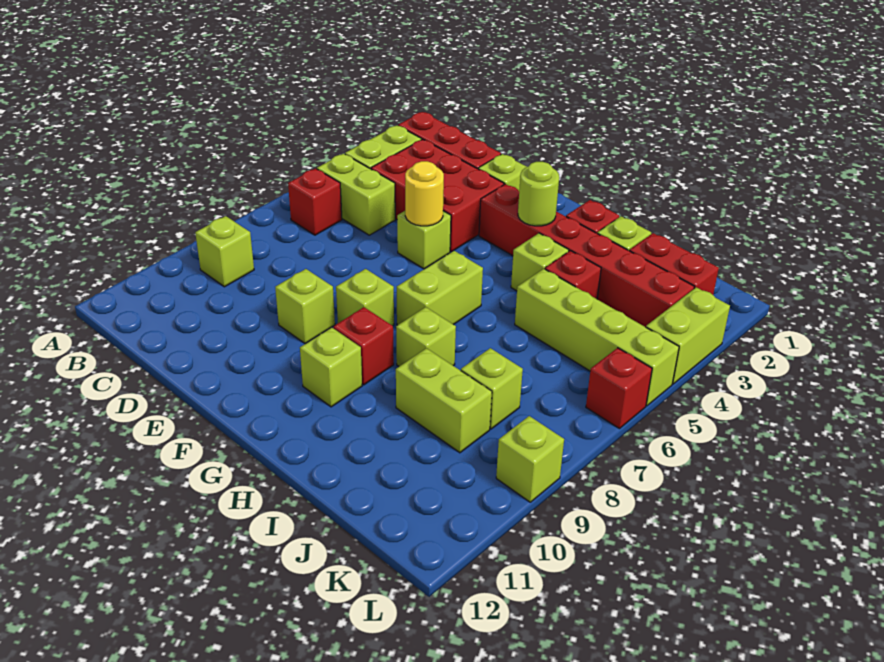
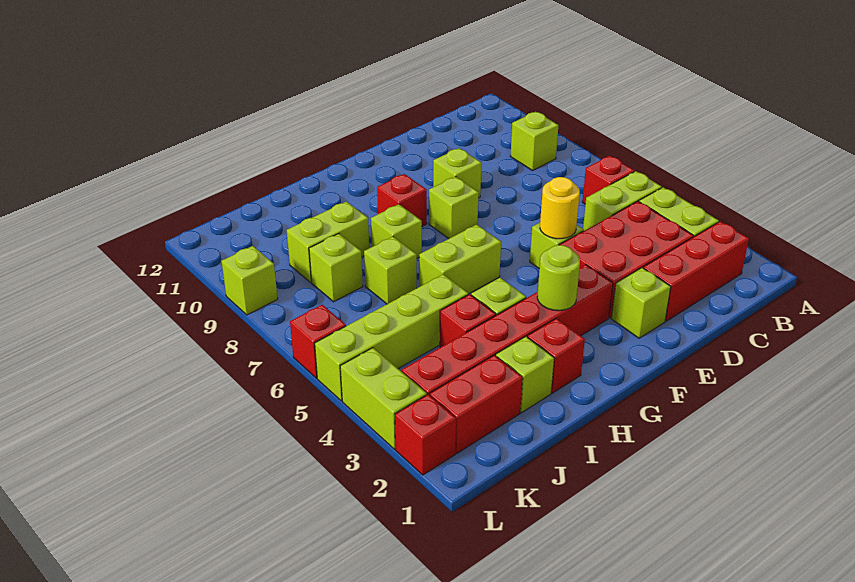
lime 1x2 brick [397,251,483,325] -> lime 1x2 brick turned to [419,225,501,294]
lime 1x1 brick [300,327,362,407] -> lime 1x1 brick moved to [364,237,417,304]
none -> red 1x1 brick [395,395,456,475]

